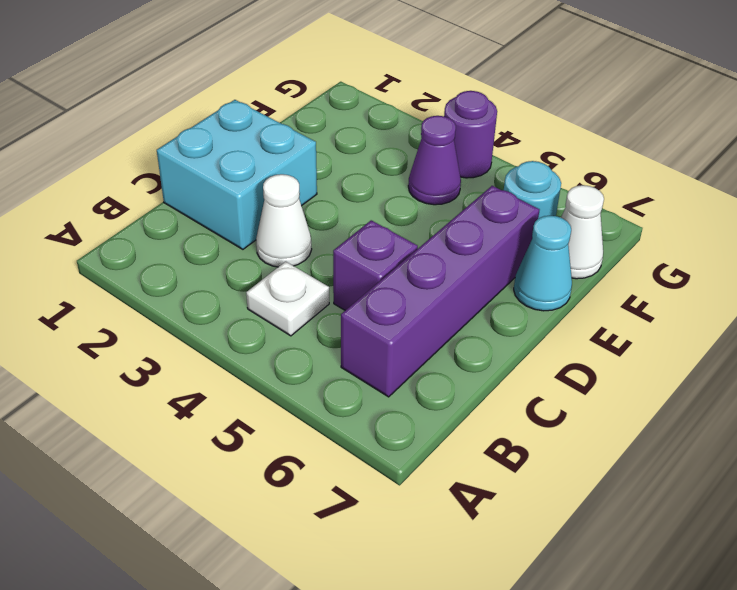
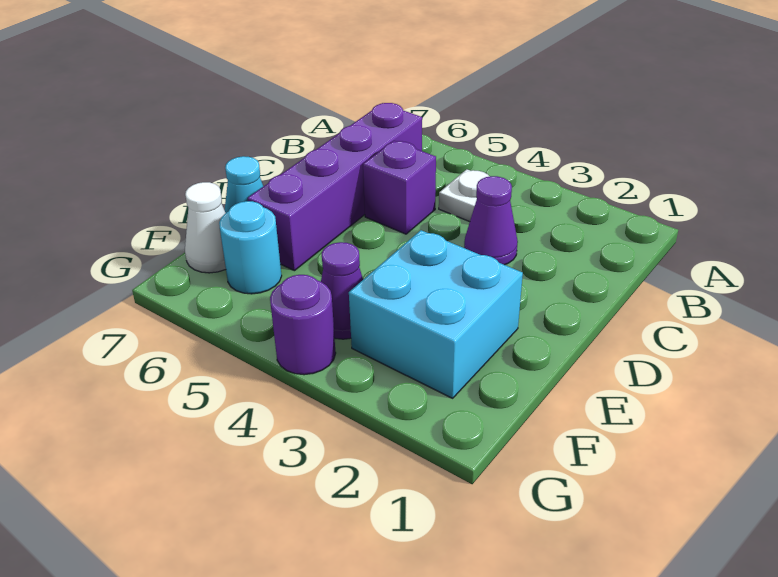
cyan 2x2 brick [157,100,317,249] -> cyan 2x2 brick moved to [349,230,523,398]
white 1x1 cone [256,174,312,267] -> purple 1x1 cone [464,176,518,265]

